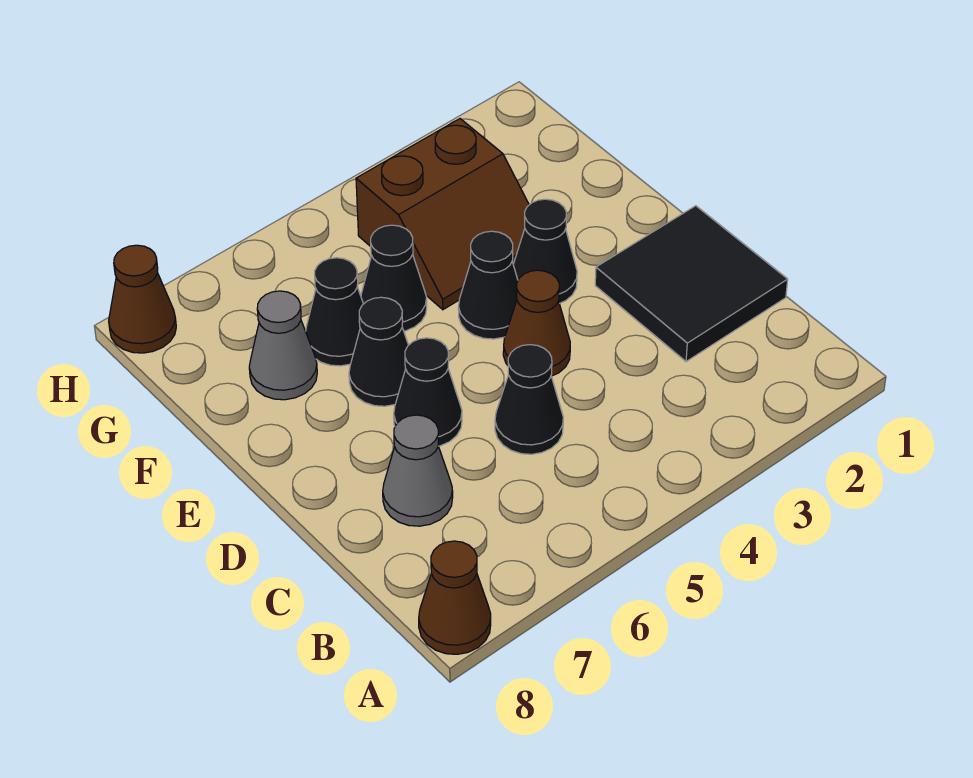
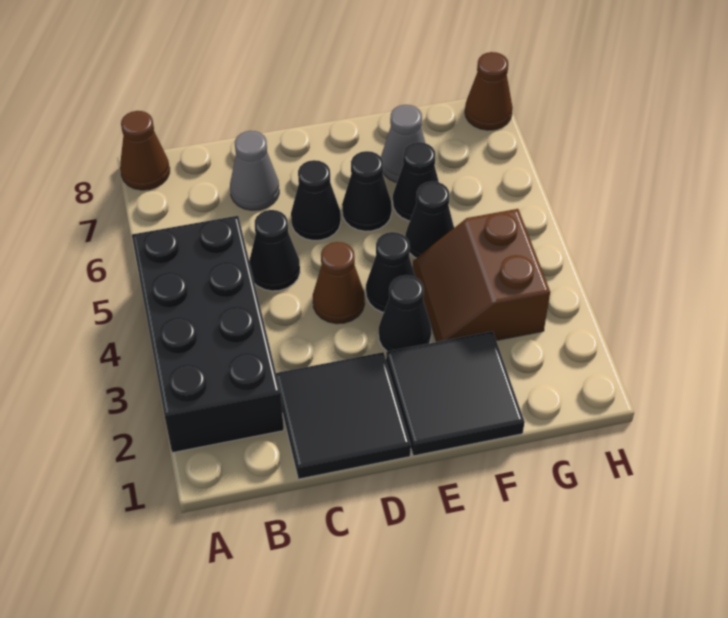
none -> black 2x4 brick [132,216,284,453]
none -> black 2x2 tile [386,331,525,456]

